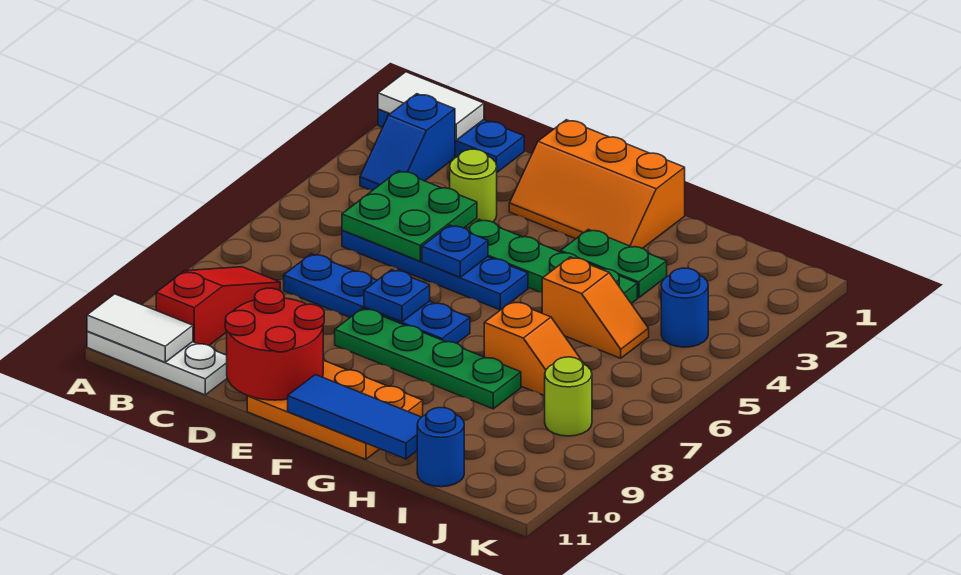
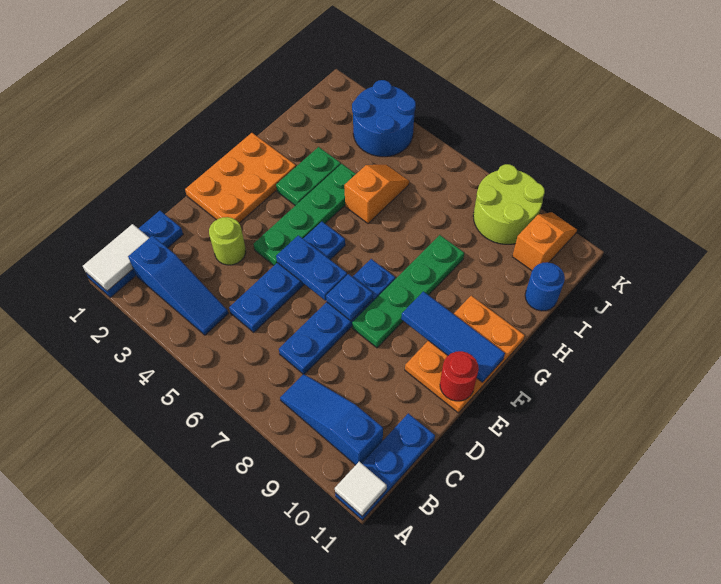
white 1x3 plate [87,331,227,395] -> blue 1x3 plate [335,413,435,520]
white 1x2 tile [87,294,193,362] -> white 1x1 tile [335,462,387,516]
blue 1x2 slope [360,94,455,190] -> blue 1x3 slope [128,236,228,335]
red 1x3 slope [156,267,280,345] -> blue 1x3 slope [280,374,383,465]
green 2x2 plate [342,171,477,261] -> none
red 2x2 round brick [225,288,324,400] -> red 1x1 round brick [440,351,479,401]
orange 2x3 slope [509,120,685,249] -> orange 2x3 plate [185,133,296,223]
blue 1x1 plate [422,225,488,277] -> blue 1x2 plate [276,235,347,300]
blue 1x3 tile [288,375,421,459] -> blue 1x3 tile turned to [401,291,505,382]
orange 1x2 slope [484,302,584,396] -> orange 1x2 slope moved to [512,212,577,271]
blue 1x1 round brick [661,268,708,347] -> blue 2x2 round brick [352,80,416,157]
lime 1x1 round brick [545,357,592,436] -> lime 2x2 round brick [473,164,545,244]

